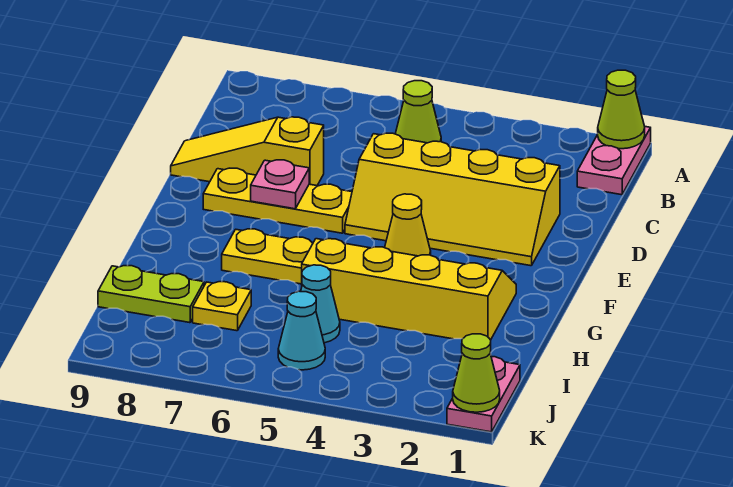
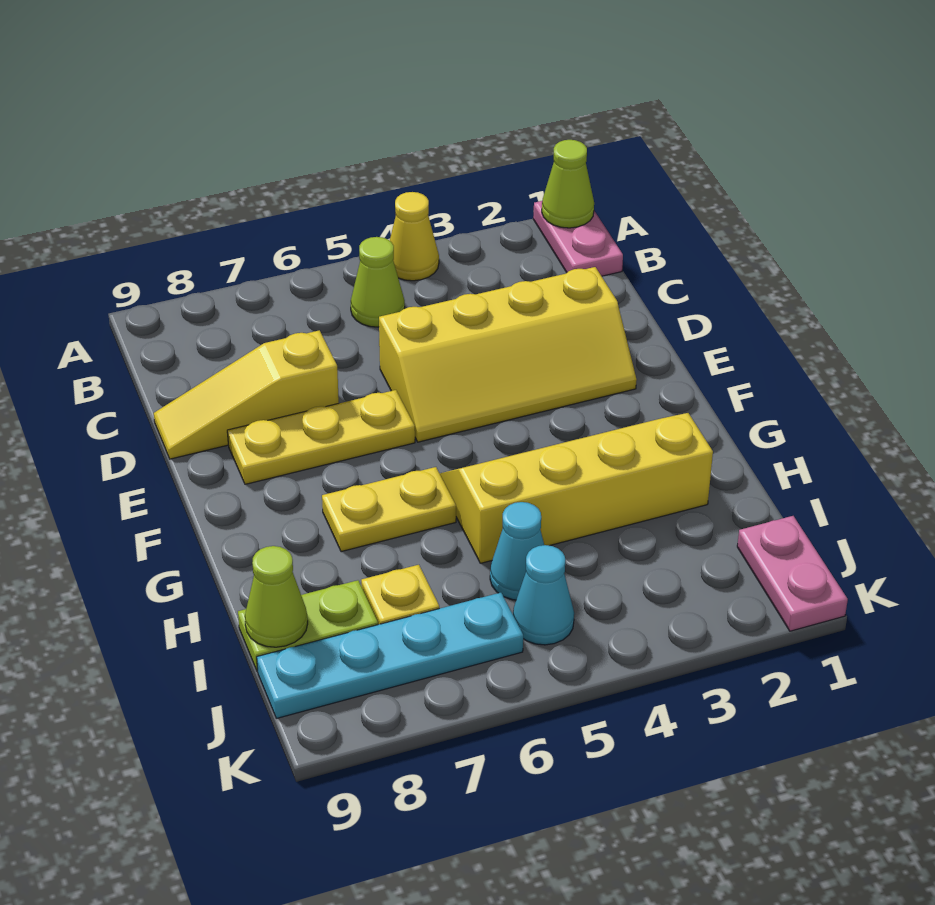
pink 1x1 plate [251,160,309,209] -> none
yellow 1x1 cone [385,194,431,256] -> yellow 1x1 cone moved to [390,192,439,281]
none -> cyan 1x4 plate [257,593,523,718]
lime 1x1 cone [453,334,500,412] -> lime 1x1 cone moved to [245,546,308,647]

